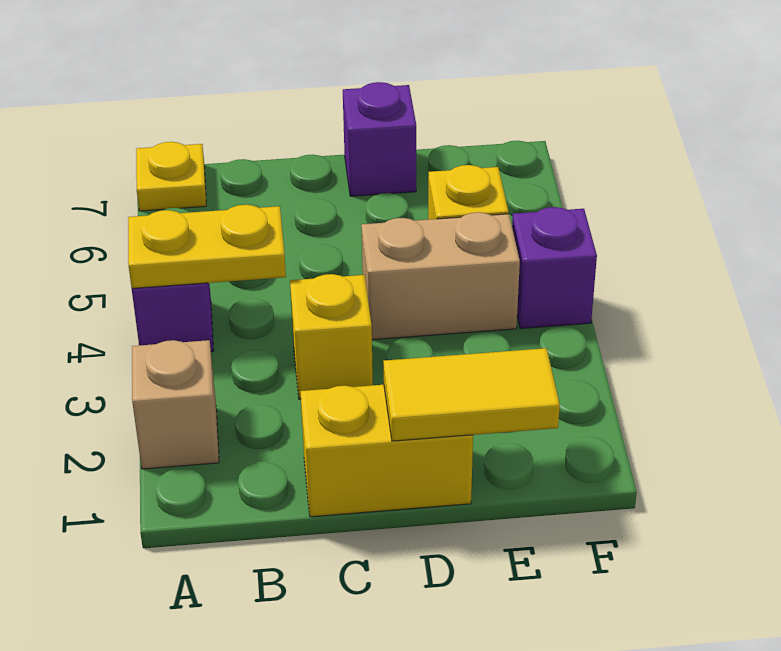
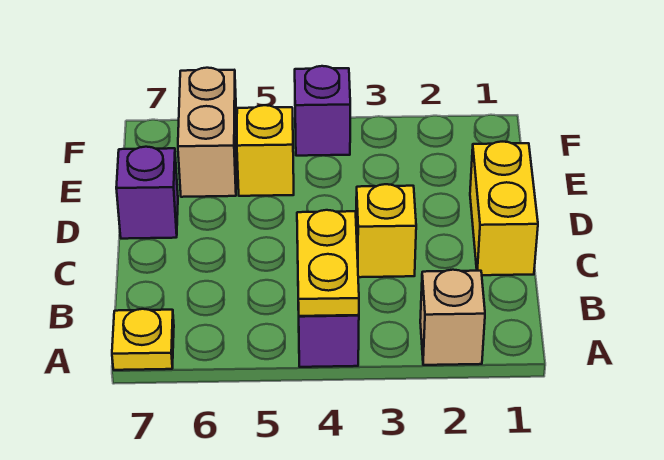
yellow 1x2 tile [383,348,560,441] -> none
tan 1x2 brick [361,212,520,340] -> tan 1x2 brick moved to [178,68,237,197]

